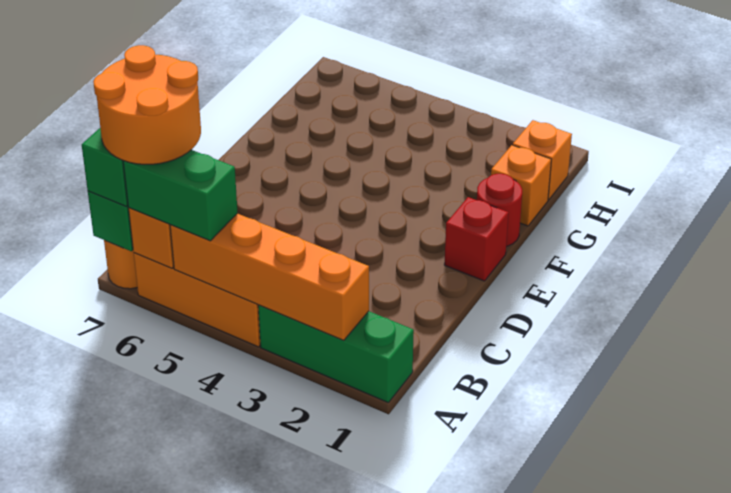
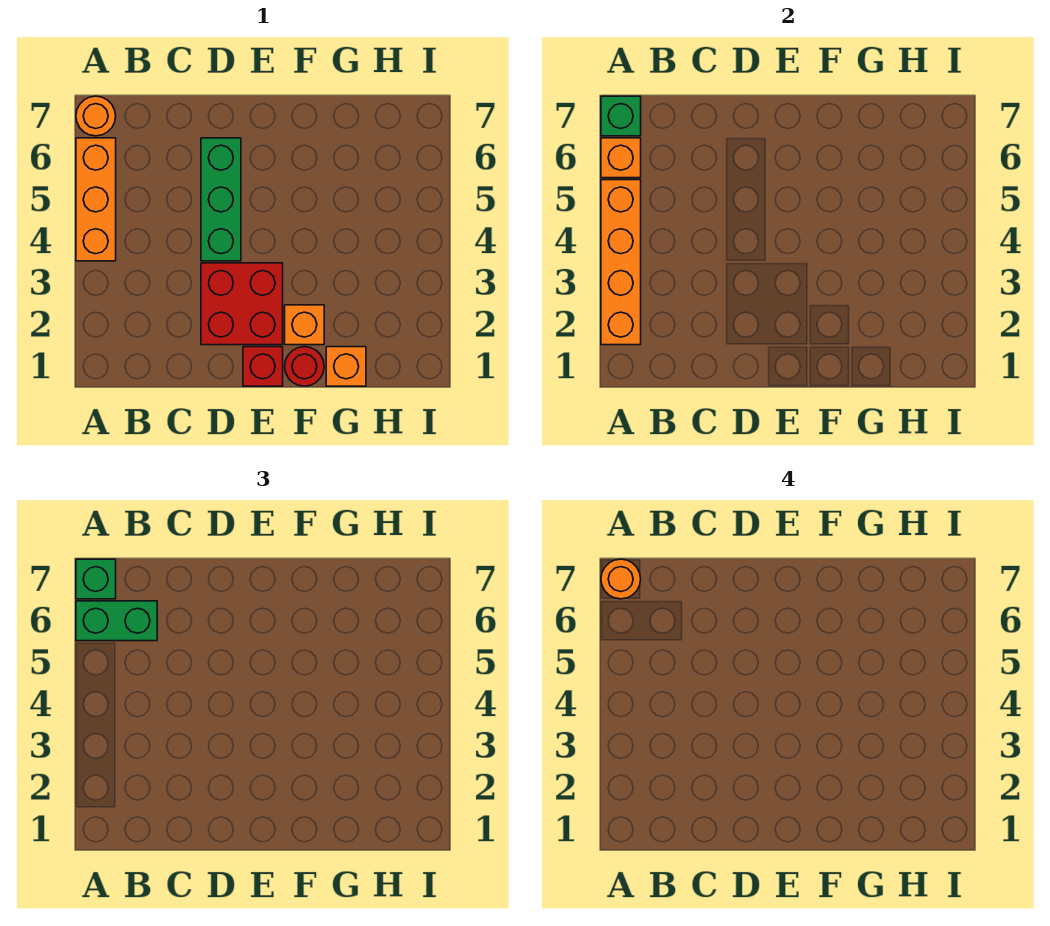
green 1x3 brick [258,305,414,402] -> green 1x3 brick moved to [201,138,241,261]
green 1x2 brick [123,150,238,241] -> green 1x2 brick turned to [76,601,157,641]
orange 2x2 round brick [93,45,201,164] -> orange 1x1 round brick [601,559,641,599]
none -> red 2x2 brick [201,263,283,345]
orange 1x1 brick [513,120,572,200] -> orange 1x1 brick moved to [285,305,324,345]

